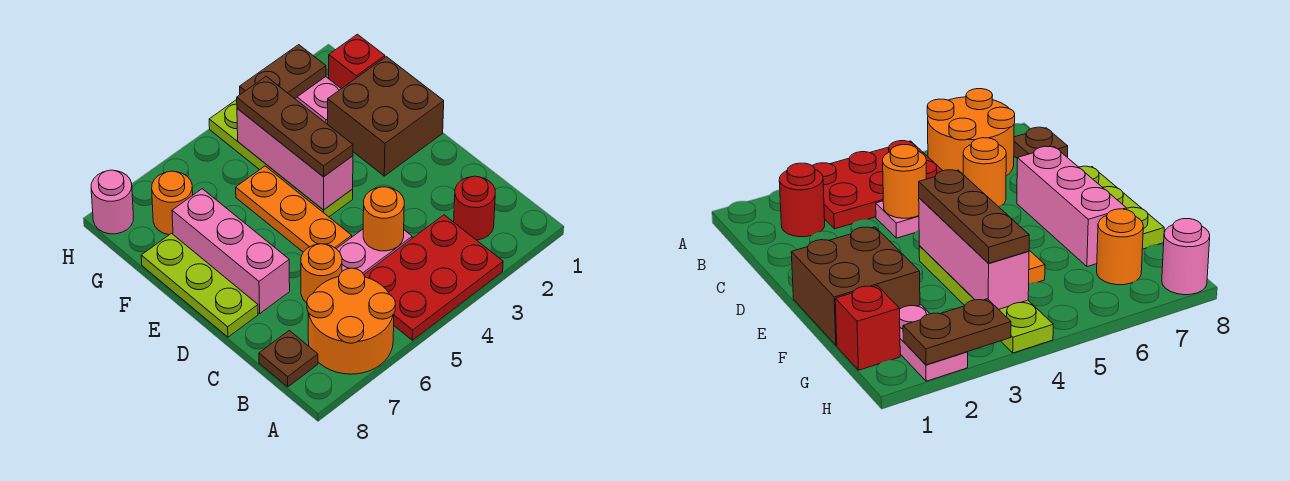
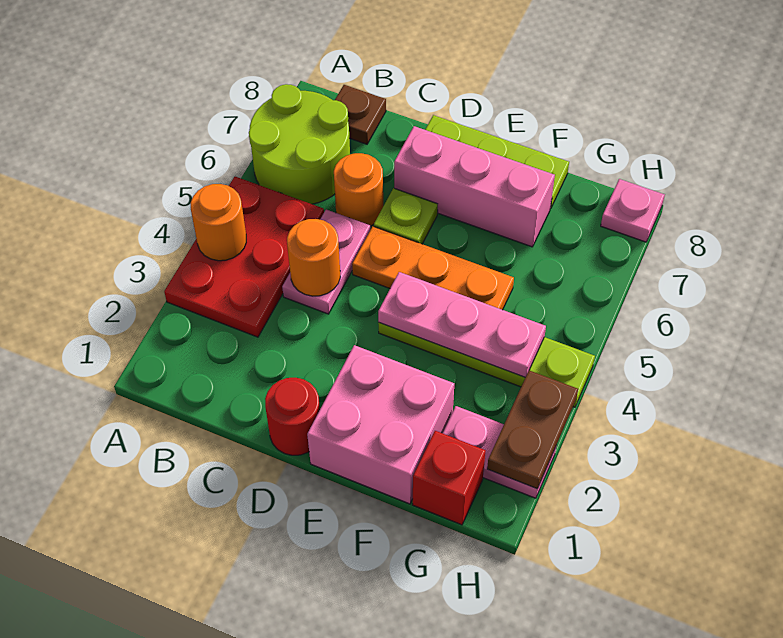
orange 2x2 round brick [307,268,395,374] -> lime 2x2 round brick [249,84,350,204]
red 1x1 round brick [454,176,495,240] -> red 1x1 round brick moved to [265,378,320,455]
none -> lime 1x1 plate [374,188,438,244]
brown 2x2 brick [328,57,444,176] -> pink 2x2 brick [307,345,454,504]
pink 1x3 brick [237,109,353,210] -> pink 1x3 plate [378,272,546,377]
brown 1x3 plate [237,76,353,177] -> none
orange 1x1 round brick [152,171,193,235] -> orange 1x1 round brick moved to [191,184,246,261]
pink 1x1 round brick [91,170,134,234] -> pink 1x1 plate [601,179,665,242]

